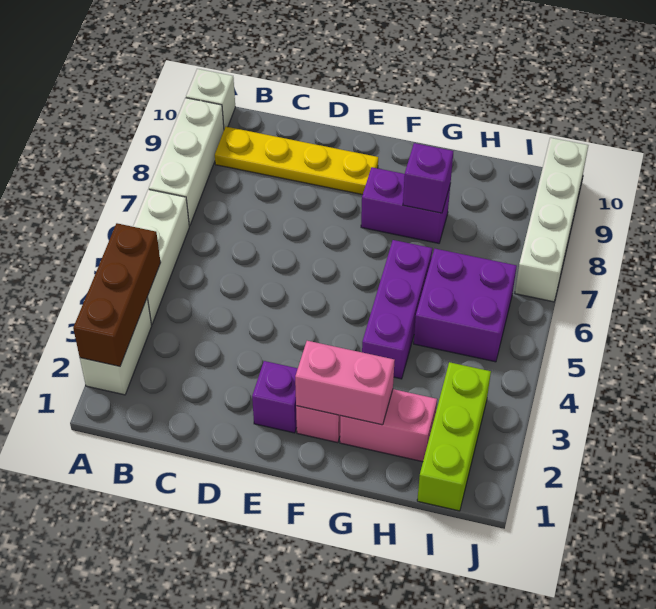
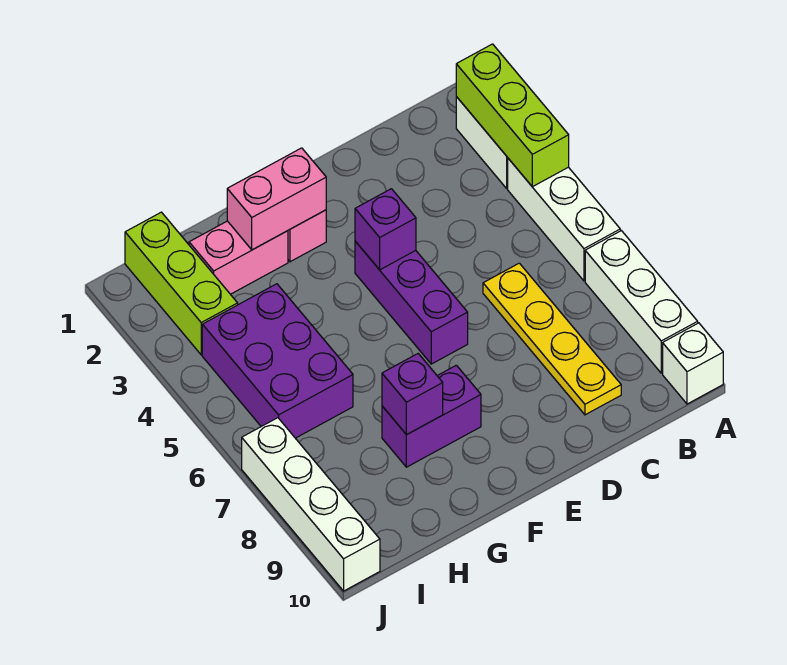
brown 1x3 brick [73,223,161,366] -> lime 1x3 brick [456,44,569,187]
yellow 1x4 plate [215,127,378,195] -> yellow 1x4 plate turned to [483,263,621,415]
purple 1x1 brick [252,361,298,433] -> purple 1x1 brick moved to [355,189,416,270]
purple 1x3 brick [362,240,432,379] -> purple 1x3 brick moved to [355,241,468,364]
purple 2x2 brick [414,249,517,362] -> purple 2x3 brick [202,284,353,438]

